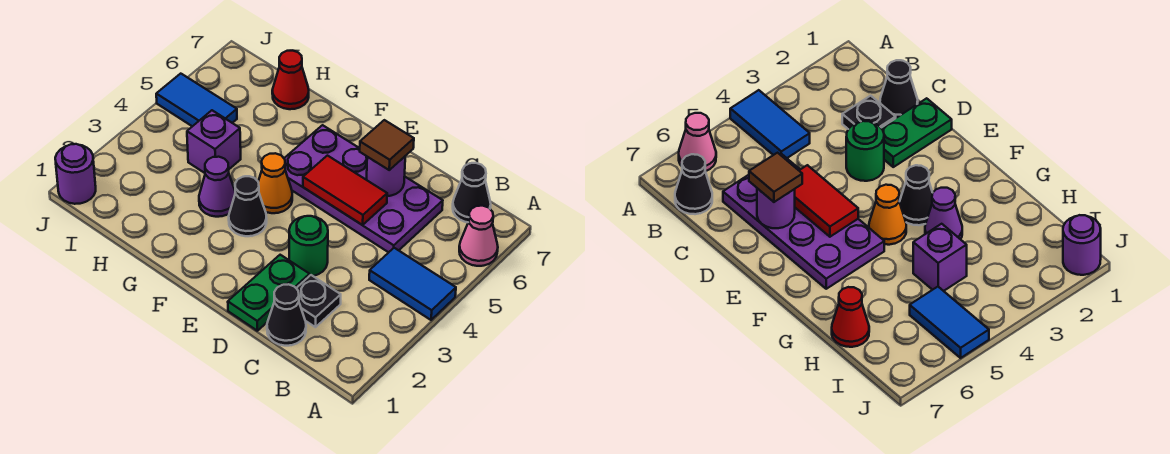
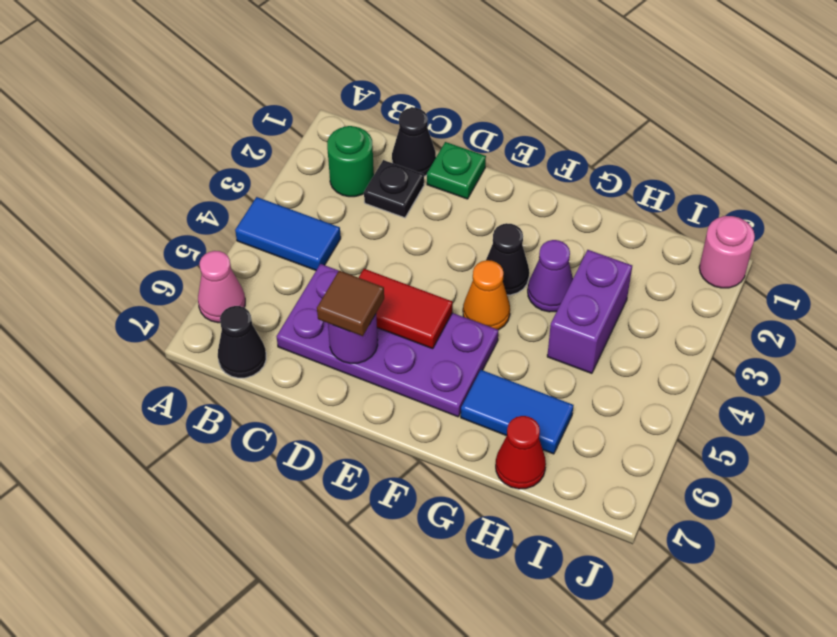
green 1x2 plate [228,255,309,331] -> green 1x1 plate [427,142,486,199]
green 1x1 round brick [289,216,328,276] -> green 1x1 round brick moved to [327,126,374,197]
purple 1x1 brick [187,110,241,173] -> purple 1x2 brick [547,250,632,373]
blue 1x2 tile [156,74,237,126] -> blue 1x2 tile moved to [461,370,574,454]
purple 1x1 round brick [55,144,96,204] -> pink 1x1 round brick [699,216,755,288]

